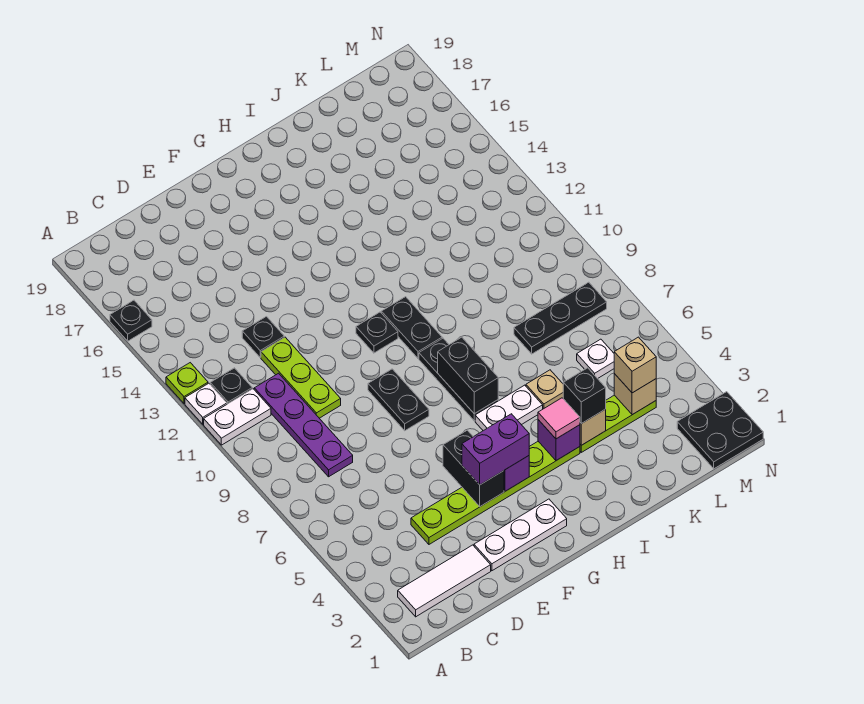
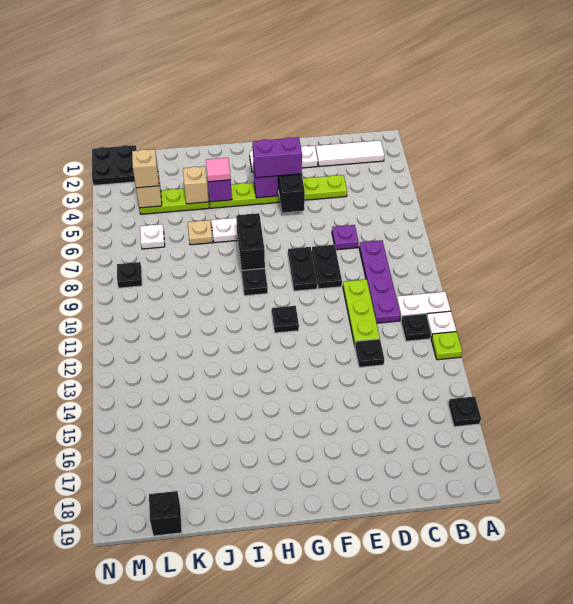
none -> purple 1x1 plate [332,225,358,250]
black 1x2 plate [381,297,442,358] -> black 1x2 plate moved to [312,245,342,289]
black 1x1 brick [563,368,606,424] -> black 1x1 brick moved to [149,491,182,536]
black 1x3 plate [514,282,607,354] -> black 1x1 plate [117,262,142,288]

